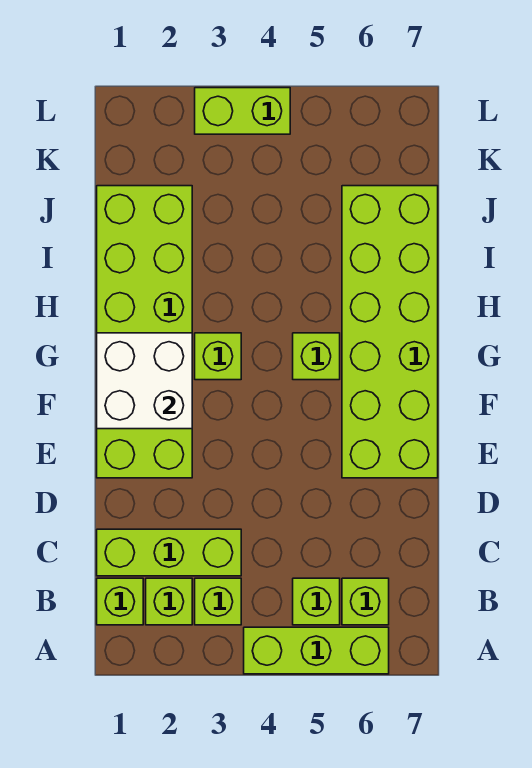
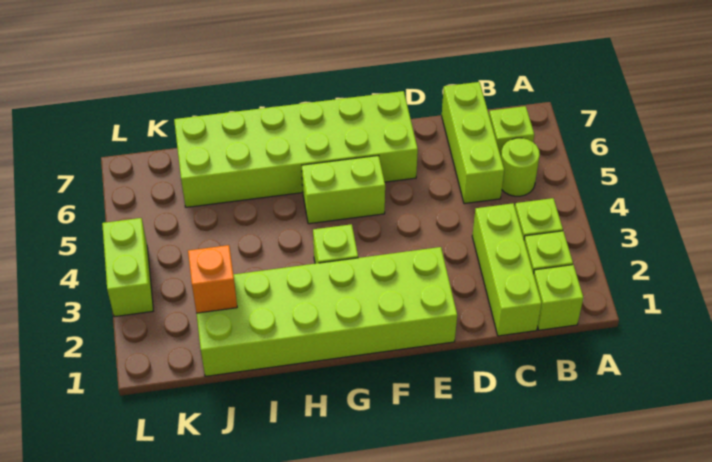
lime 1x3 brick [244,627,389,674] -> lime 1x3 brick moved to [442,82,504,204]
lime 1x1 brick [293,578,340,625] -> lime 1x1 round brick [501,138,540,196]
white 2x2 brick [97,333,192,429] -> none
lime 1x1 brick [293,333,340,380] -> lime 1x2 brick [302,156,385,224]
none -> orange 1x1 brick [188,245,237,313]

